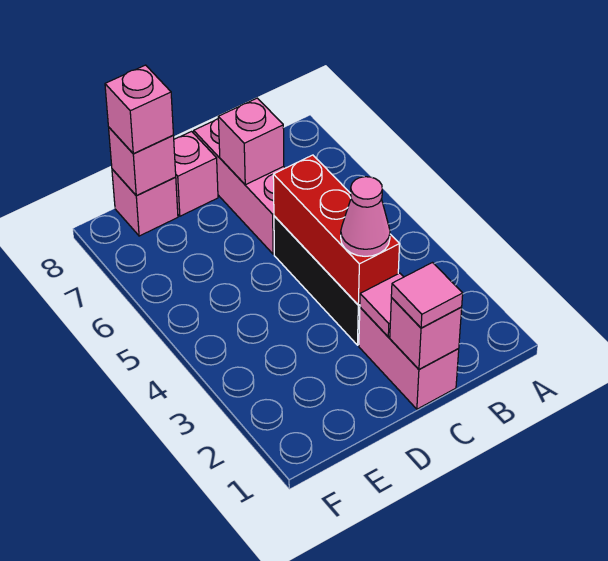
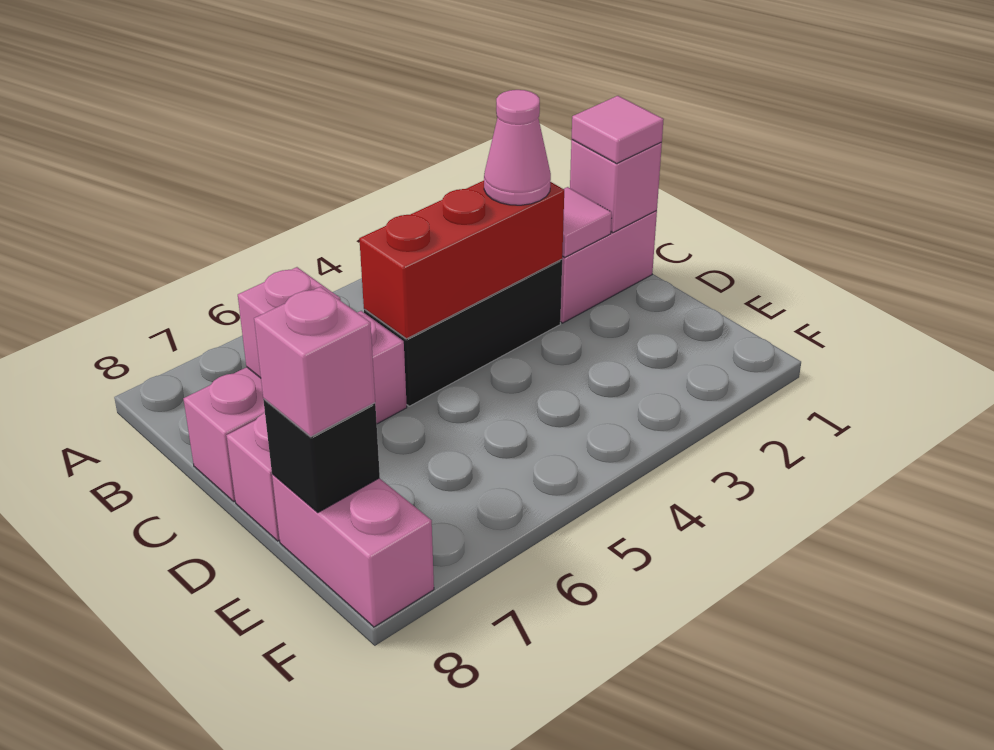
pink 1x1 brick [112,169,178,236] -> pink 1x2 brick [272,474,434,627]
pink 1x1 brick [109,128,176,195] -> black 1x1 brick [263,399,380,512]

